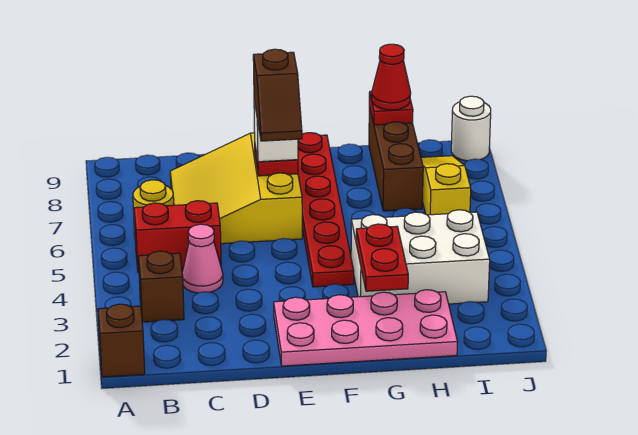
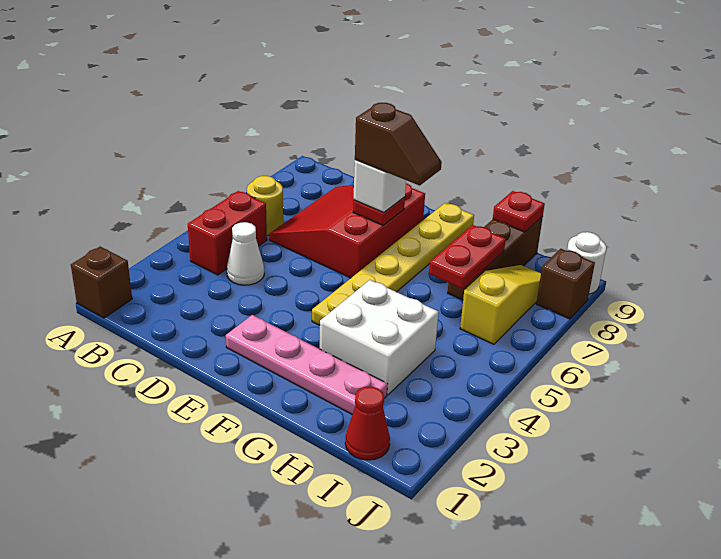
brown 1x1 brick [138,251,184,322] -> brown 1x1 brick moved to [536,249,595,319]
red 1x2 brick [134,201,221,272] -> red 1x2 brick turned to [188,191,267,275]
pink 1x1 cone [182,224,223,293] -> white 1x1 cone [227,222,264,285]
yellow 3x3 slope [170,133,302,244] -> red 3x3 slope [269,183,425,278]
pink 2x4 plate [274,290,457,366] -> pink 1x4 plate [226,315,387,414]
brown 1x2 slope [253,49,302,141] -> brown 1x2 slope turned to [355,103,442,185]
red 1x6 plate [298,133,354,287] -> yellow 1x6 plate [312,203,474,325]
red 1x2 plate [356,224,408,291] -> red 1x2 plate moved to [429,225,506,289]
white 2x3 brick [351,210,490,304] -> white 2x2 brick [320,280,438,395]
red 1x1 cone [372,44,411,110] -> red 1x1 cone moved to [345,386,390,460]

